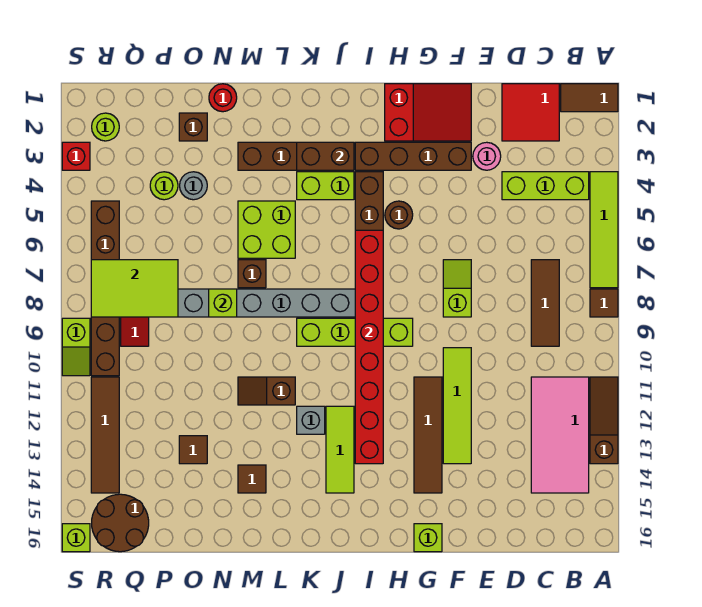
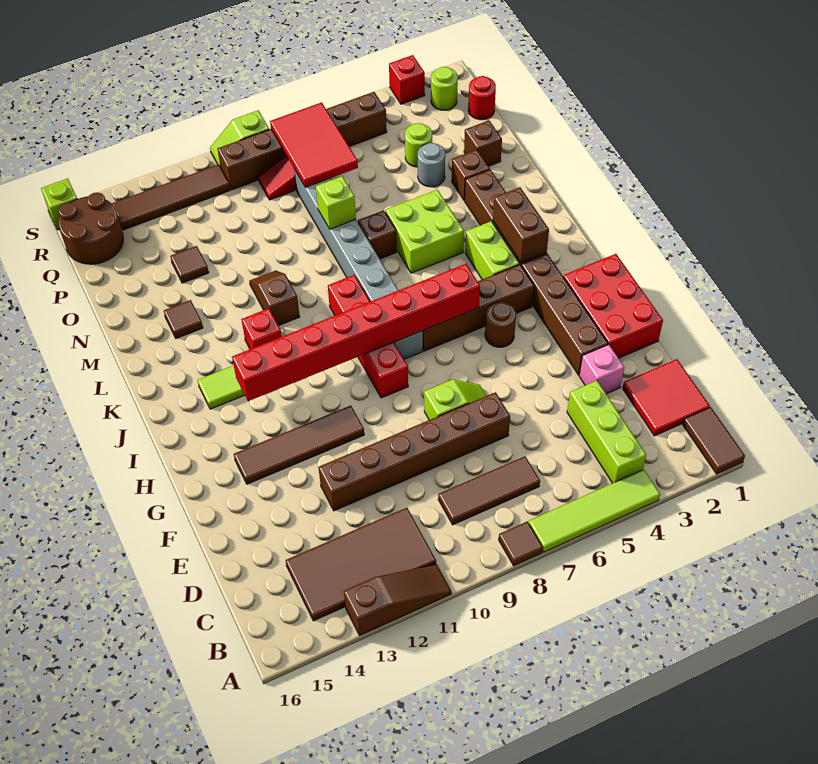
pink 2x4 tile [531,377,589,493] -> brown 2x4 tile [286,508,436,621]
pink 1x1 round brick [473,142,501,170] -> pink 1x1 brick [579,345,624,394]
none -> brown 1x6 brick [319,392,510,511]
red 2x3 slope [385,84,471,141] -> red 2x3 brick [563,254,663,358]
lime 1x4 tile [443,348,471,464] -> none
lime 1x1 brick [414,524,442,552] -> none
lime 1x4 brick [297,318,413,346] -> red 1x4 brick [328,275,408,398]
grey 1x1 brick [297,406,325,434] -> red 1x1 brick [241,308,282,349]
red 1x1 round brick [209,84,237,112] -> red 1x1 round brick moved to [468,76,496,120]
none -> brown 1x1 brick [452,150,490,200]
lime 2x3 tile [91,260,178,317] -> red 2x3 tile [270,102,358,188]

